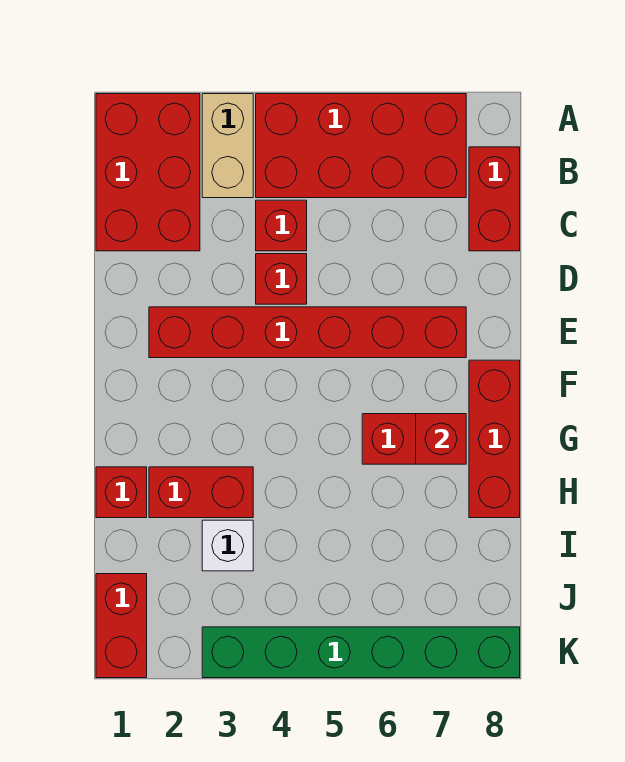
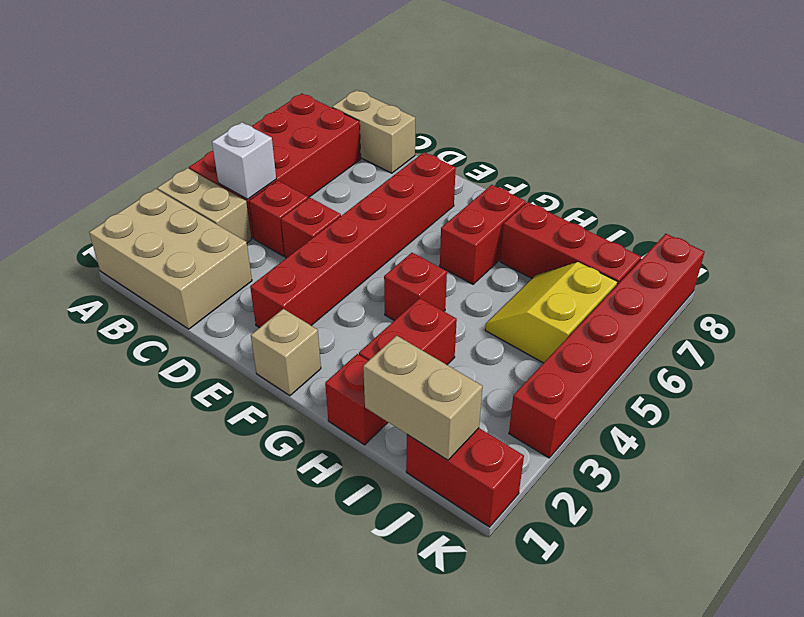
red 2x3 brick [96,94,200,251] -> tan 2x3 brick [89,189,252,329]
red 1x2 brick [469,147,520,251] -> tan 1x2 brick [332,90,415,173]
none -> tan 1x1 brick [251,309,321,396]
red 1x3 brick [469,360,520,518] -> red 1x3 brick moved to [500,202,641,285]
red 1x1 brick [416,414,466,464] -> red 1x1 brick moved to [384,253,447,321]
none -> tan 1x2 brick [363,336,483,460]
white 1x1 brick [202,520,253,571] -> white 1x1 brick moved to [212,122,276,199]
none -> yellow 2x2 slope [485,262,617,363]
green 1x6 brick [202,627,520,678] -> red 1x6 brick [509,234,705,458]

